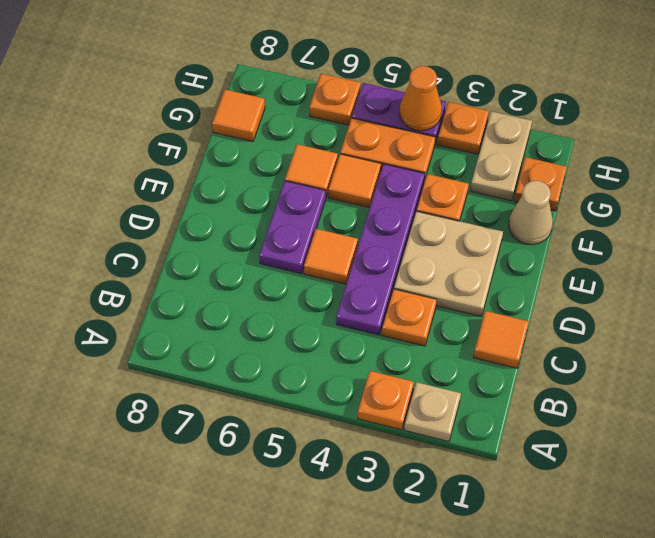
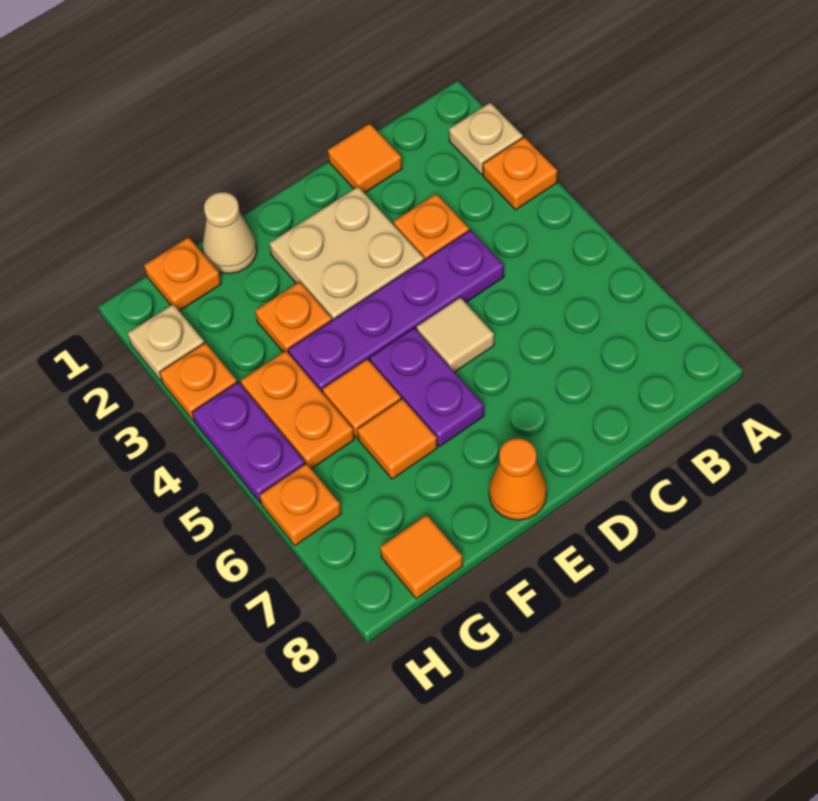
orange 1x1 tile [304,229,358,284] -> tan 1x1 tile [416,297,494,372]
purple 1x2 plate [259,181,326,274] -> purple 1x2 plate turned to [370,328,484,446]
tan 1x2 plate [470,111,532,201] -> tan 1x1 plate [128,304,204,381]
orange 1x1 cone [400,66,442,131] -> orange 1x1 cone moved to [489,438,547,520]

